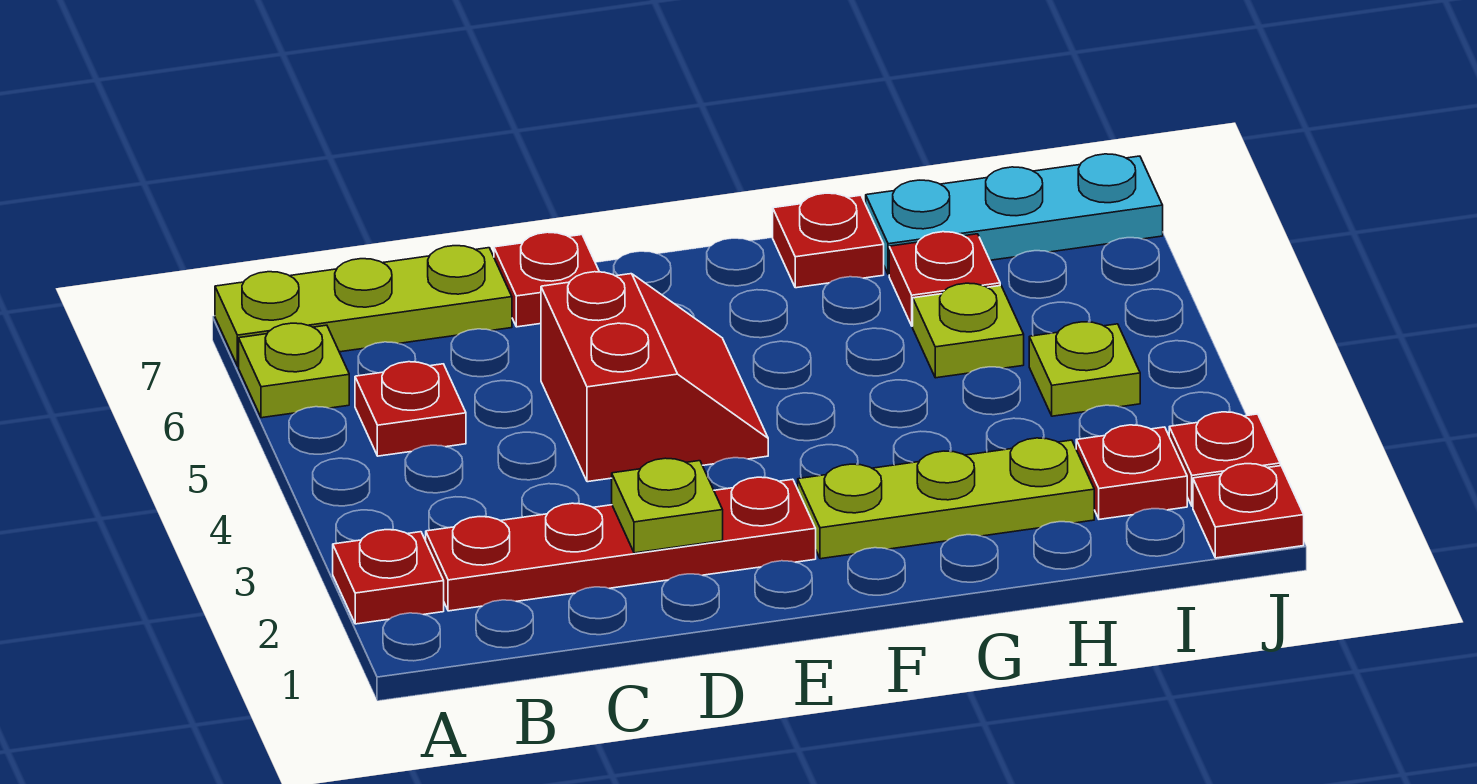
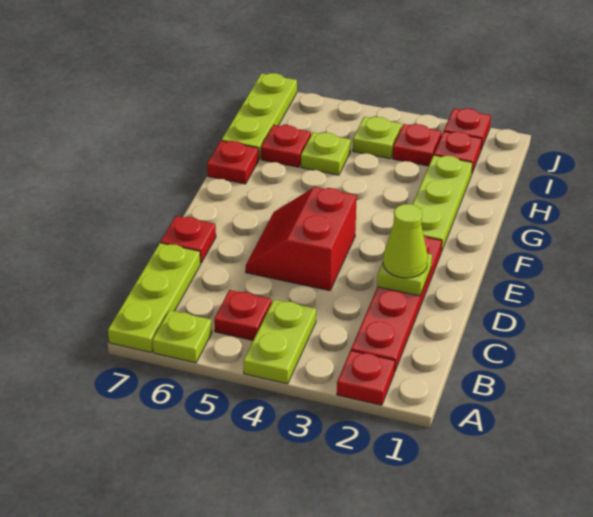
none -> lime 1x2 plate [243,300,316,384]
none -> lime 1x1 cone [383,204,428,278]
red 2x2 slope [541,272,768,482] -> red 2x2 slope turned to [246,187,357,291]
cyan 1x3 plate [866,154,1163,275] -> lime 1x3 plate [222,73,297,159]
red 1x1 plate [1193,464,1304,558] -> red 1x1 plate moved to [393,124,442,166]

